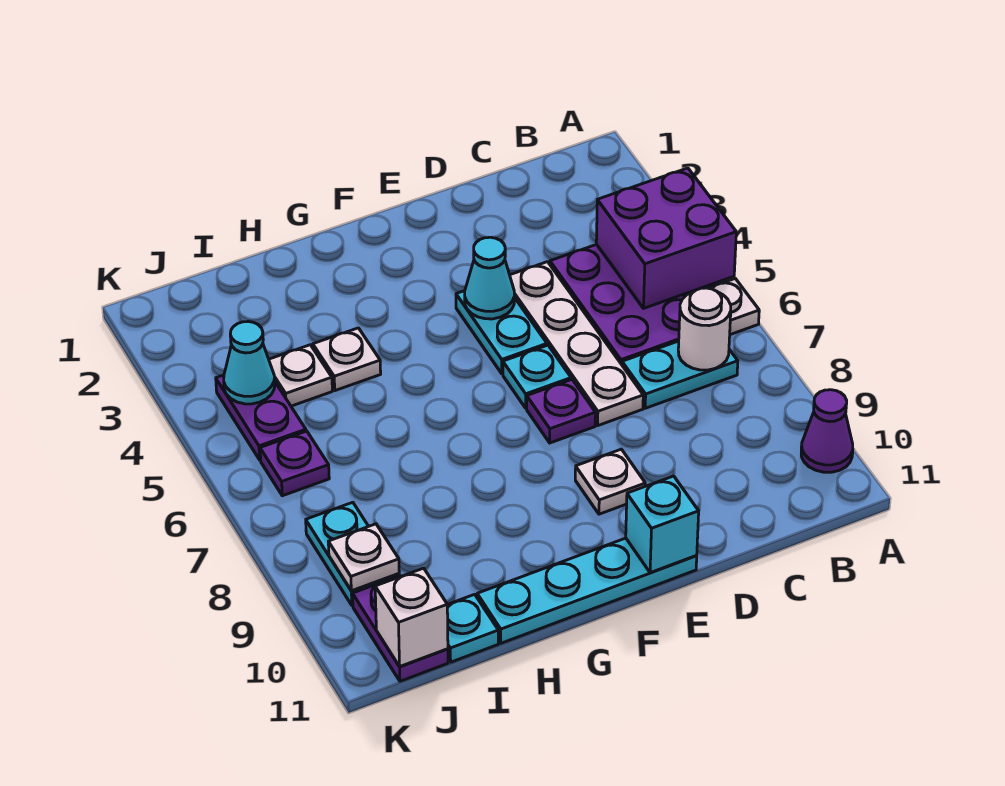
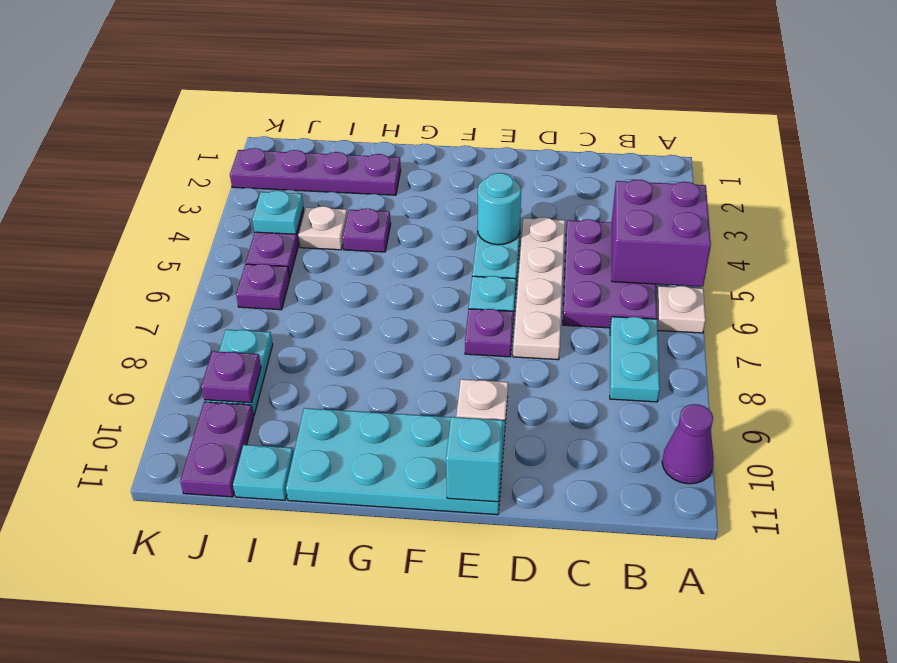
cyan 1x2 plate [622,341,738,408] -> cyan 1x2 plate turned to [610,317,660,402]
white 1x1 round brick [678,288,731,370] -> none
cyan 1x1 cone [465,237,514,319] -> cyan 1x1 round brick [477,173,521,245]
cyan 1x4 plate [477,538,697,643] -> cyan 2x4 plate [286,408,505,515]
none -> purple 1x4 plate [230,148,401,195]
white 1x1 plate [313,328,381,391] -> purple 1x1 plate [342,208,391,252]
cyan 1x1 cone [224,322,275,404] -> cyan 1x1 plate [252,191,303,234]
white 1x1 plate [328,524,399,591] -> purple 1x1 plate [201,351,261,403]
white 1x1 brick [375,568,448,667] -> none

